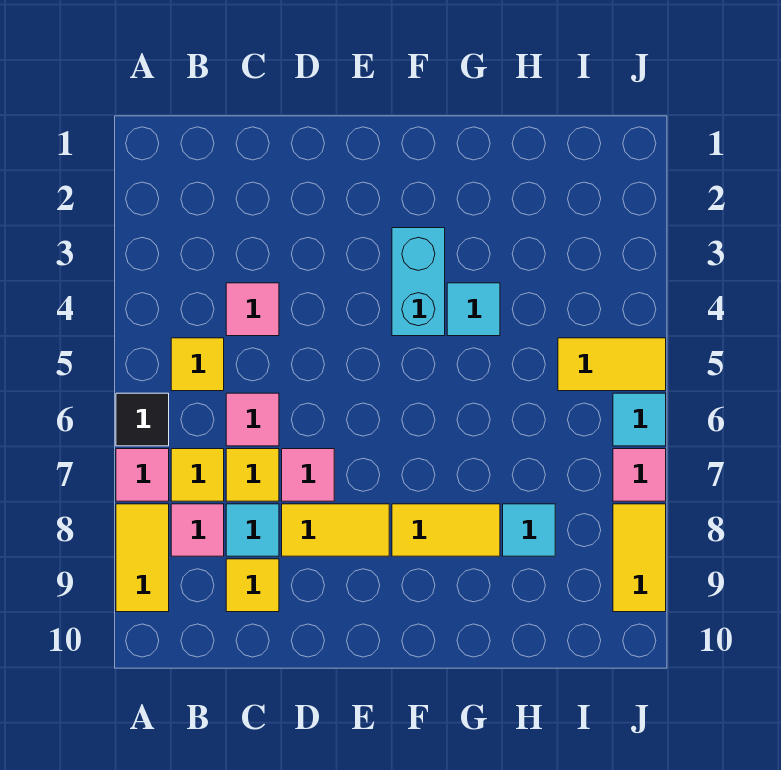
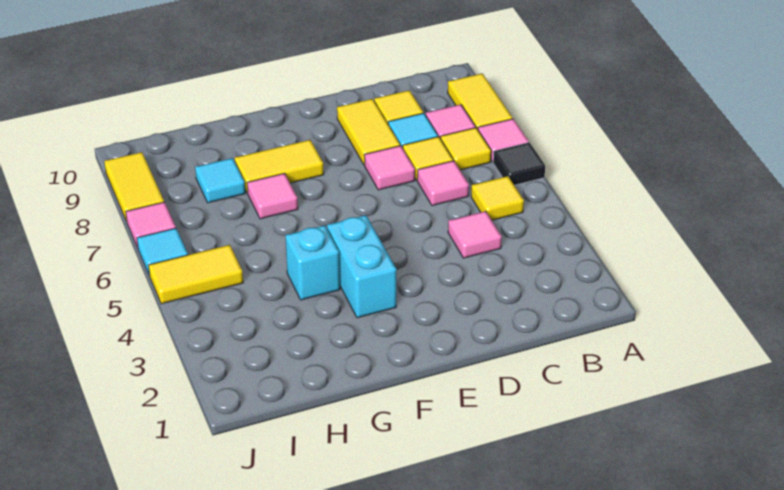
yellow 1x2 tile [282,504,389,556] -> yellow 1x2 tile turned to [337,99,400,165]
cyan 1x1 tile [447,283,500,336] -> cyan 1x1 brick [285,225,340,300]
none -> pink 1x1 tile [247,173,298,219]

